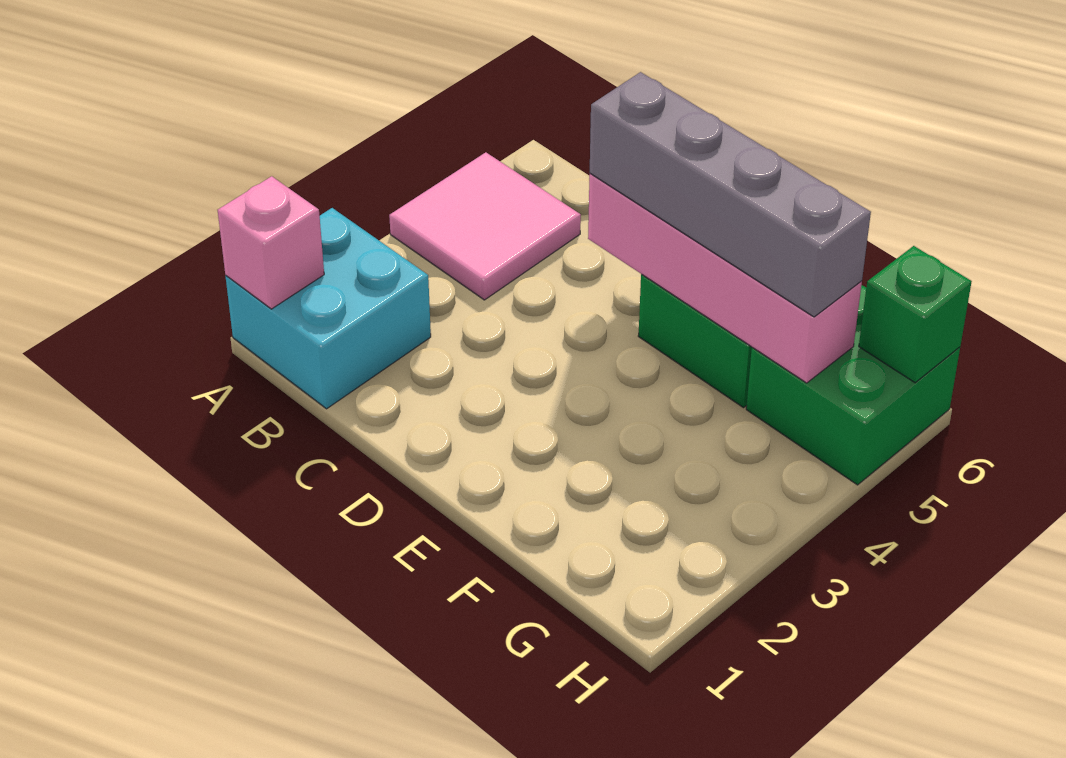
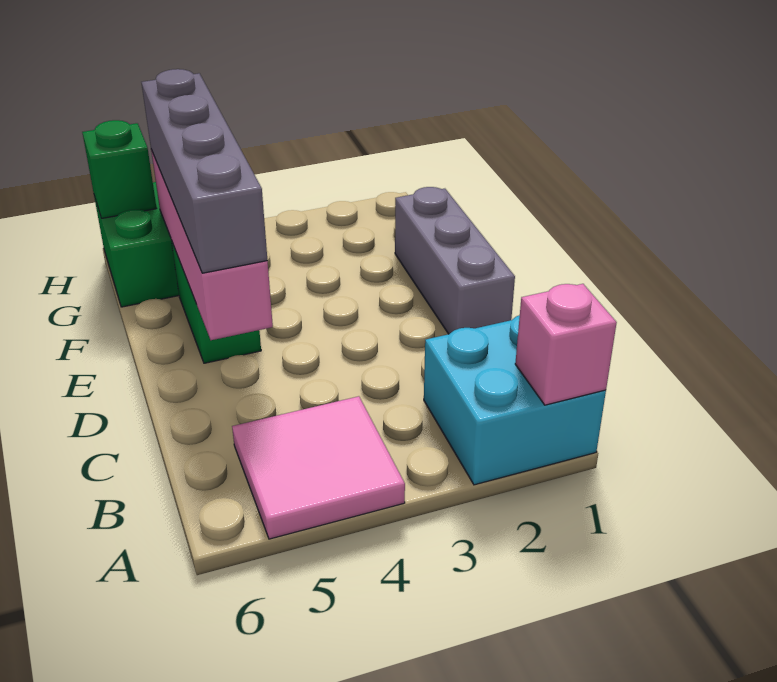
none -> grey 1x3 brick [395,187,515,334]

